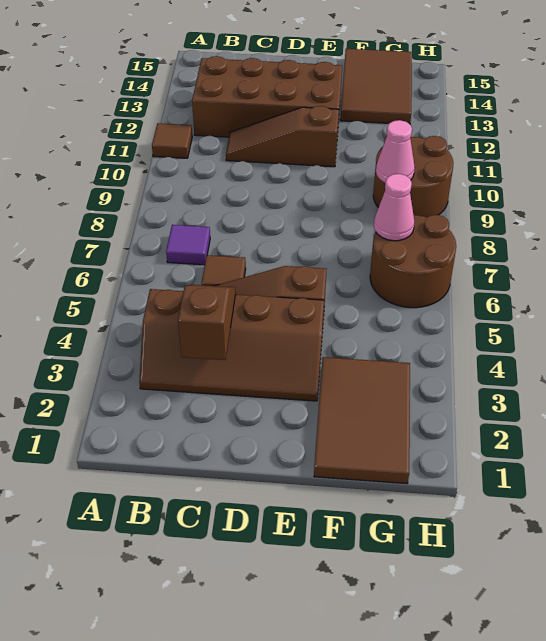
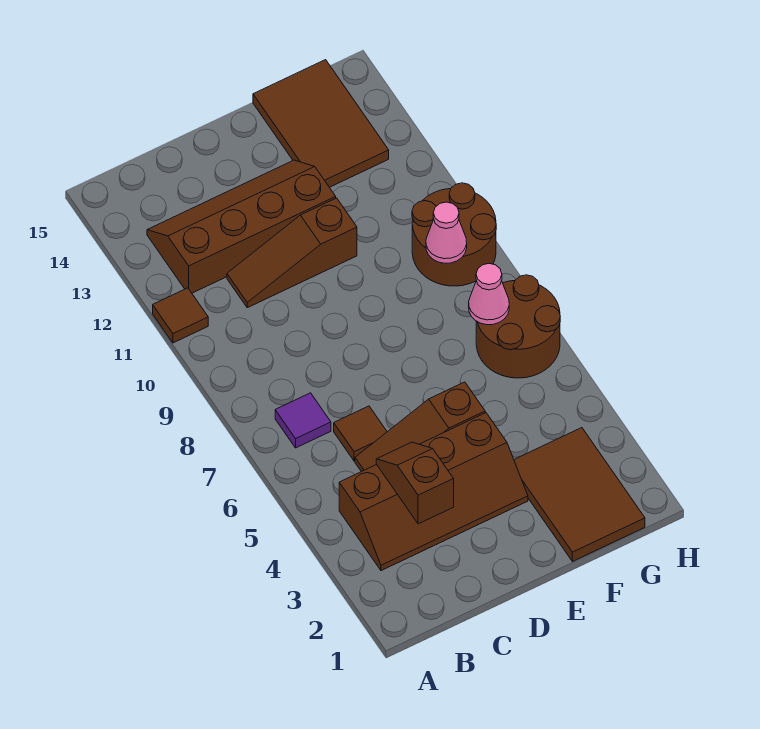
brown 2x4 brick [192,56,342,137] -> brown 2x4 slope [147,160,336,293]

